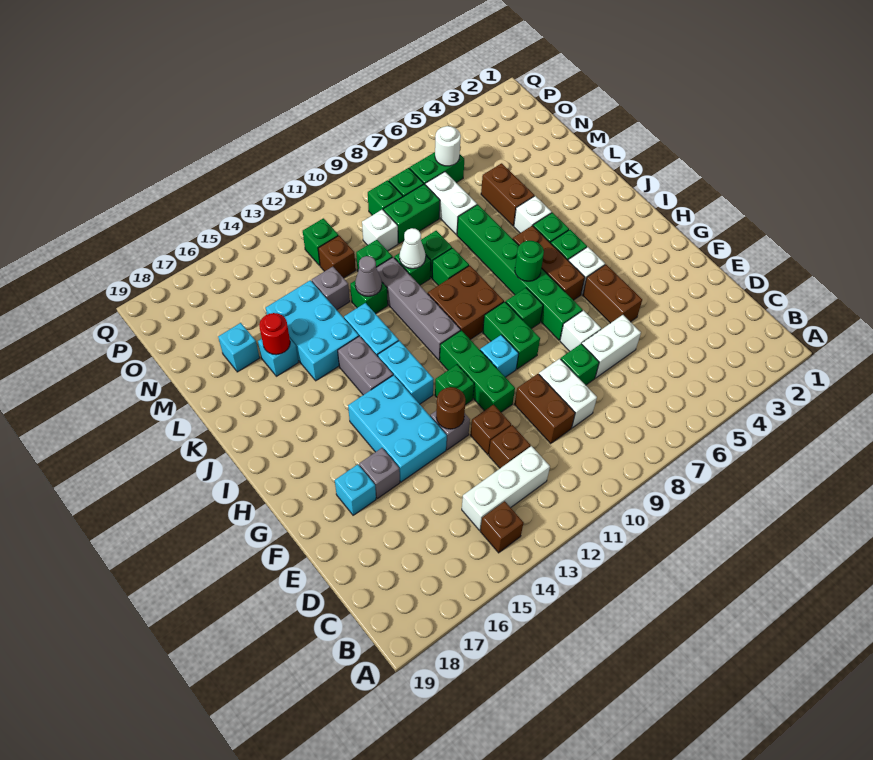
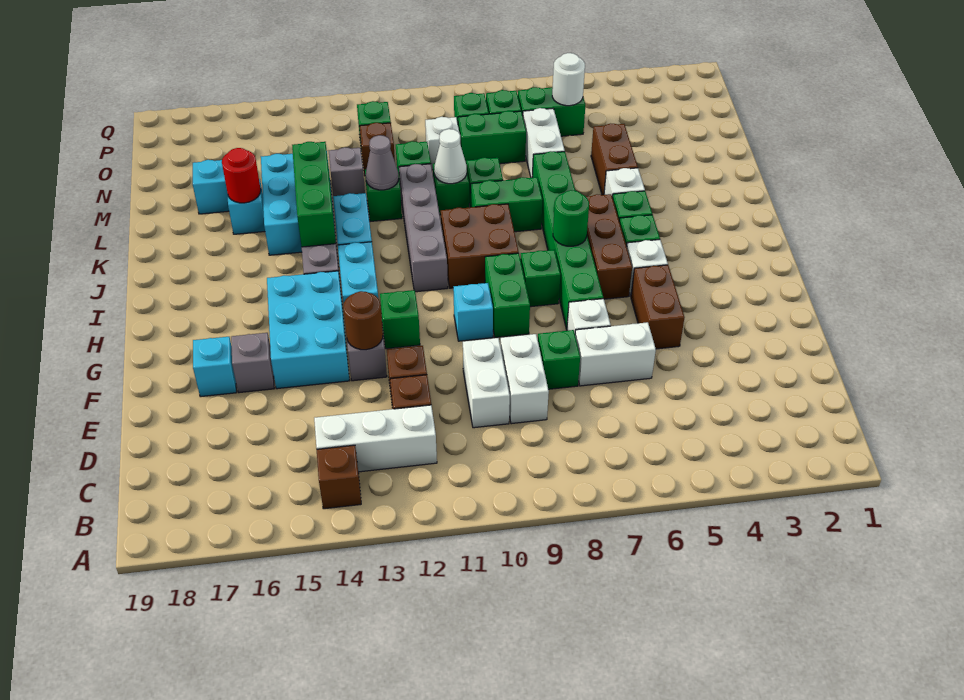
brown 1x2 brick [515,374,575,443] -> white 1x2 brick [463,338,510,428]
green 1x3 brick [440,330,515,412] -> green 1x3 brick moved to [292,142,336,247]
green 1x1 brick [432,248,469,285] -> green 1x2 brick [471,177,542,232]

